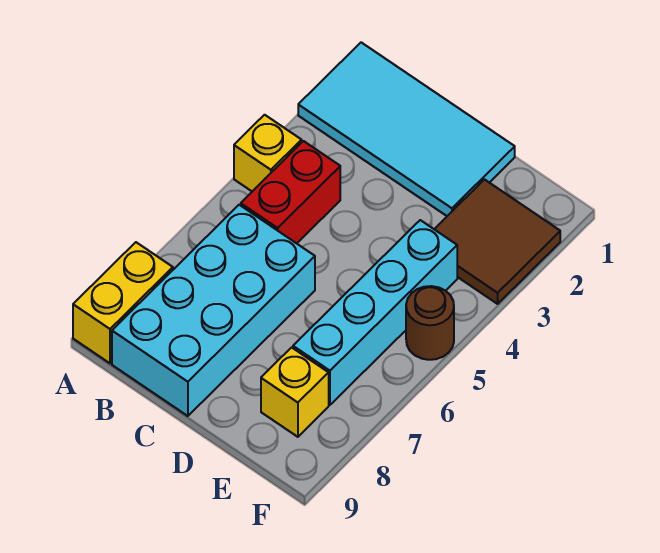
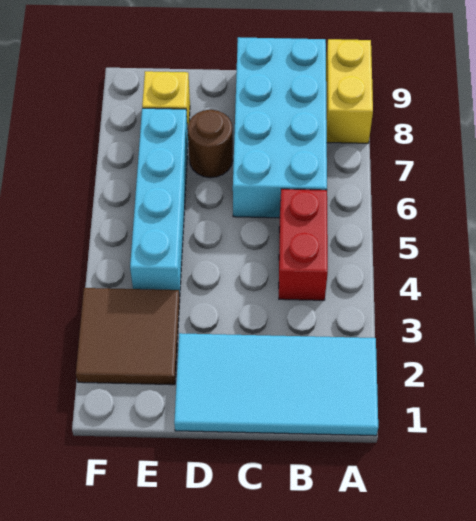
yellow 1x1 brick [234,115,302,191] -> none
brown 1x1 round brick [406,286,454,360] -> brown 1x1 round brick moved to [188,110,233,178]

